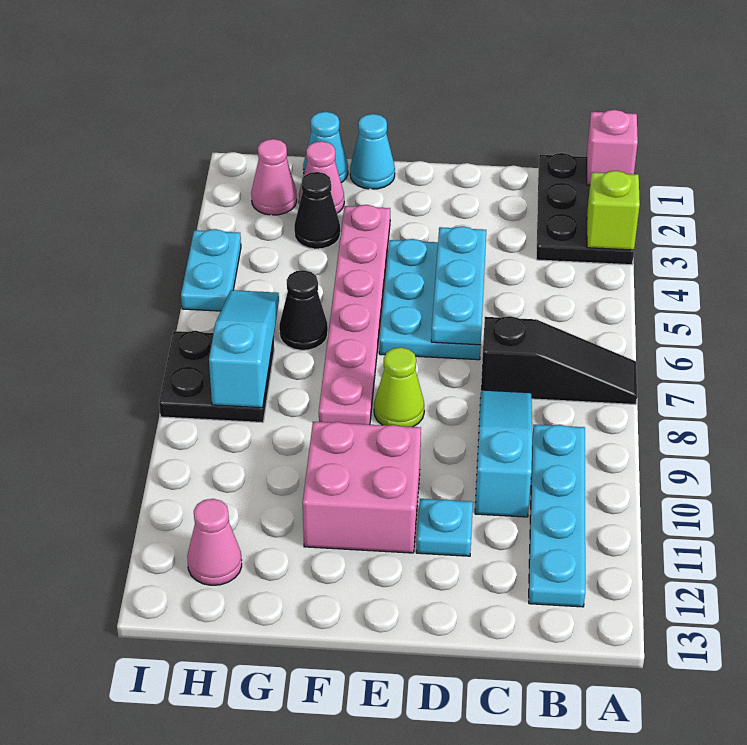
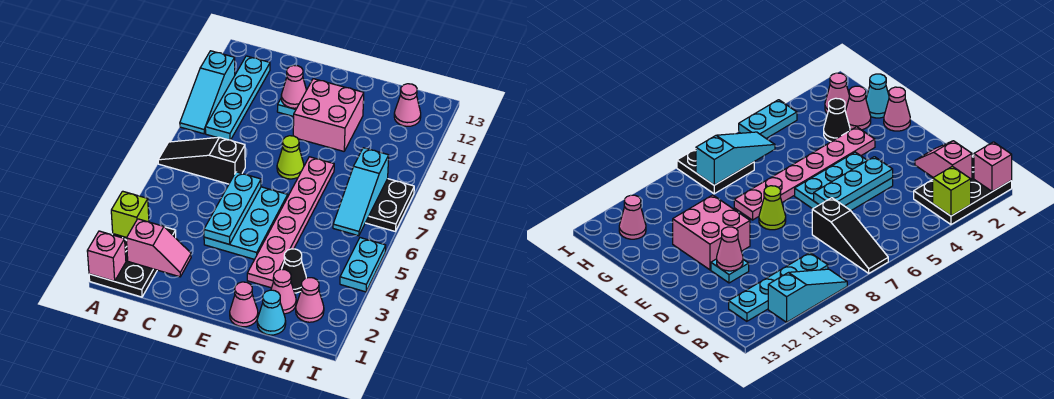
none -> pink 1x2 slope [126,219,191,277]
cyan 1x3 slope [475,390,532,517] -> cyan 1x3 slope moved to [180,51,235,134]
none -> pink 1x1 cone [281,65,306,108]
cyan 1x1 cone [350,114,395,189] -> pink 1x1 cone [230,282,258,327]
black 1x1 cone [279,270,328,350] -> none

